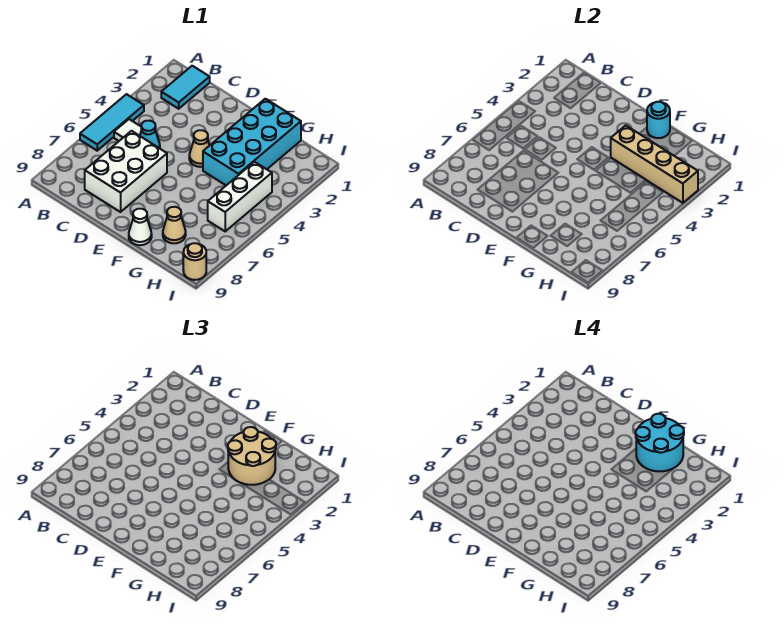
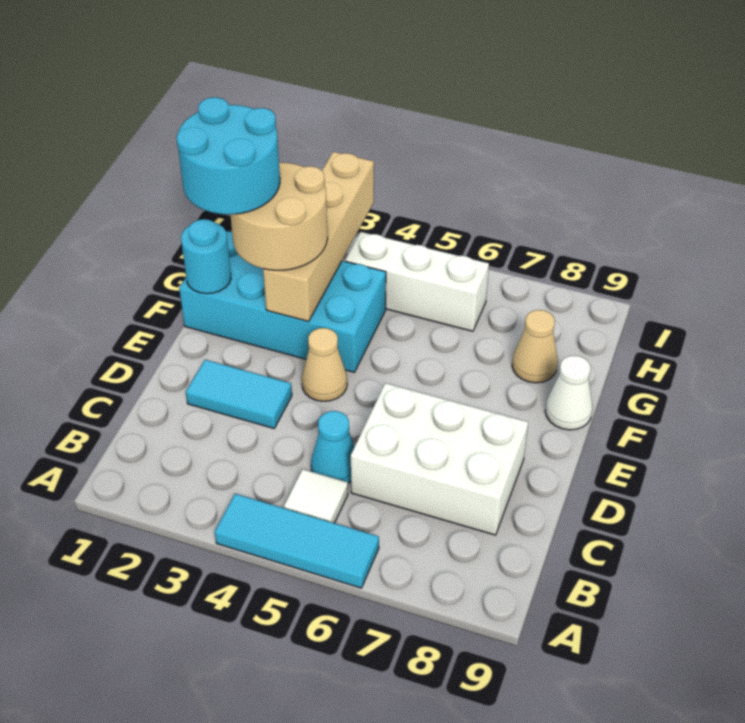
cyan 1x2 tile [161,66,210,109] -> cyan 1x2 tile moved to [186,360,292,428]
tan 1x1 round brick [183,243,206,280] -> none

